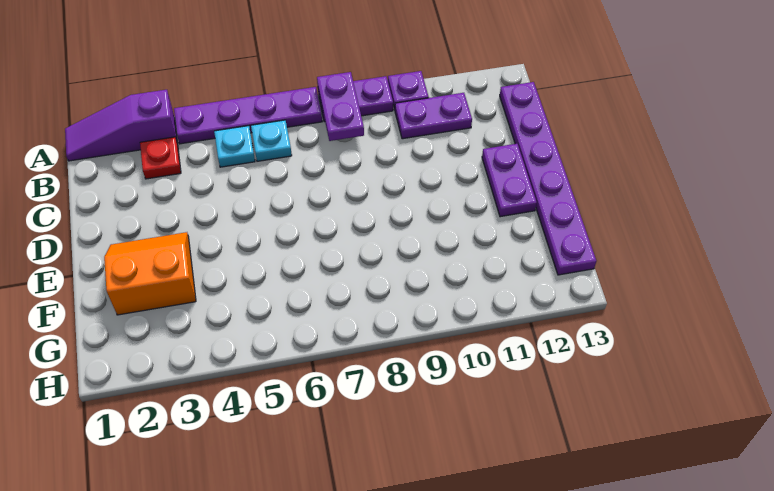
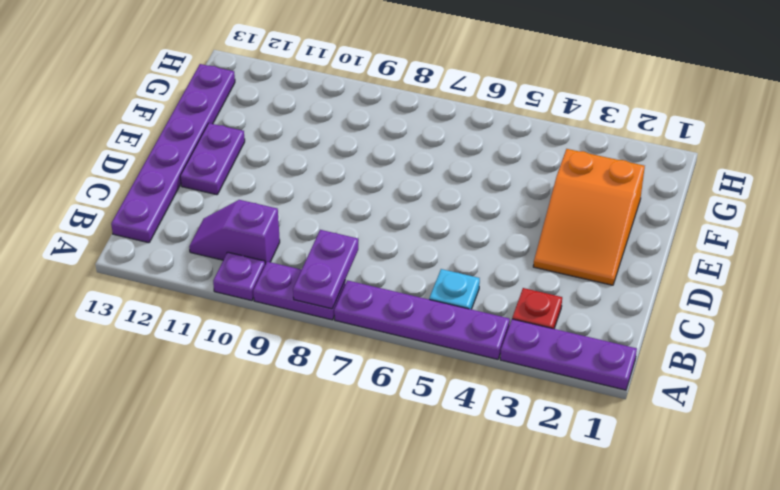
purple 1x3 slope [65,90,177,161] -> purple 1x3 plate [500,319,637,390]
cyan 1x1 plate [251,120,292,161] -> none
purple 1x2 plate [395,93,472,139] -> purple 1x2 slope [189,200,280,264]
orange 2x2 slope [104,232,196,315] -> orange 2x3 slope [533,149,645,285]

